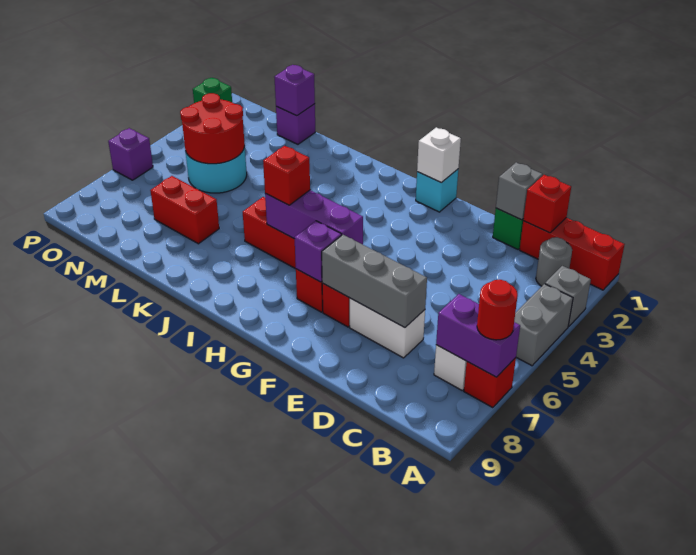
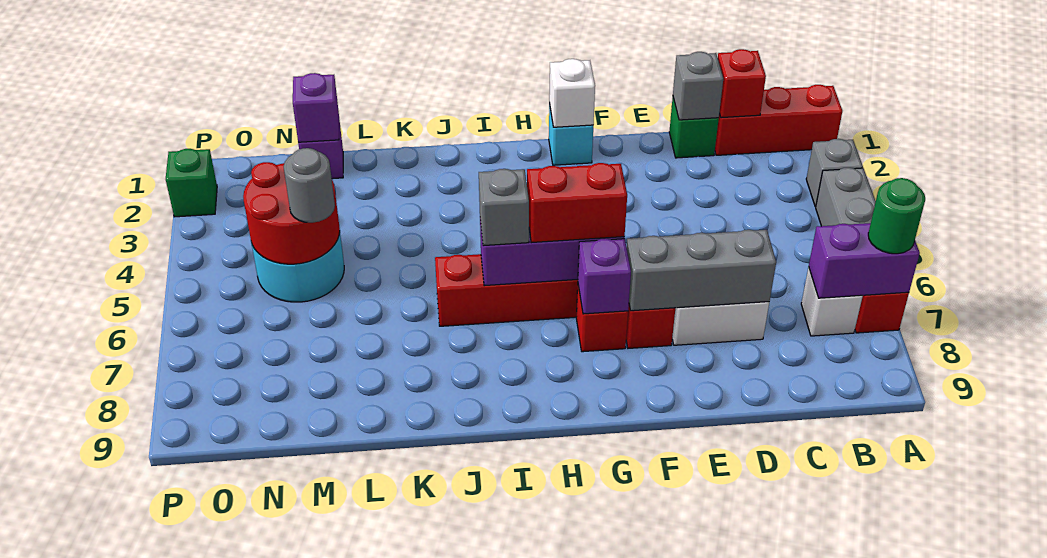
red 1x1 round brick [477,280,518,340] -> green 1x1 round brick [868,178,925,254]
grey 1x1 round brick [536,237,572,286] -> grey 1x1 round brick moved to [284,148,335,223]
red 1x1 brick [263,146,310,205] -> grey 1x1 brick [479,169,529,246]
red 1x2 brick [150,176,219,244] -> red 1x2 brick moved to [527,163,627,243]
purple 1x1 brick [108,128,153,180] -> none

